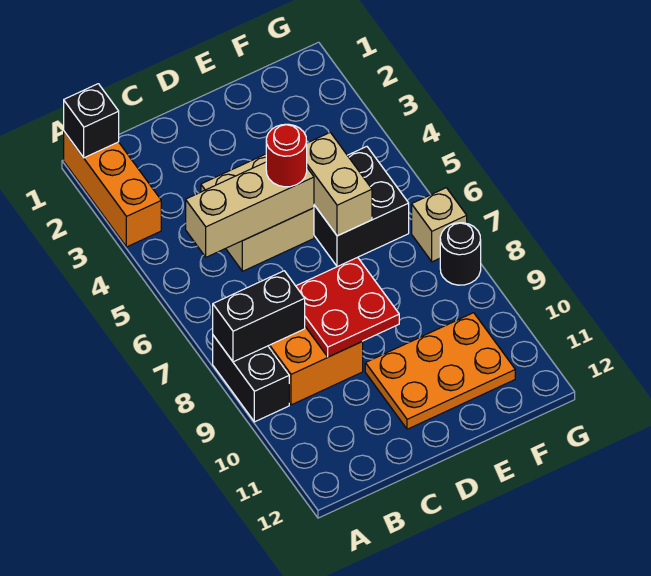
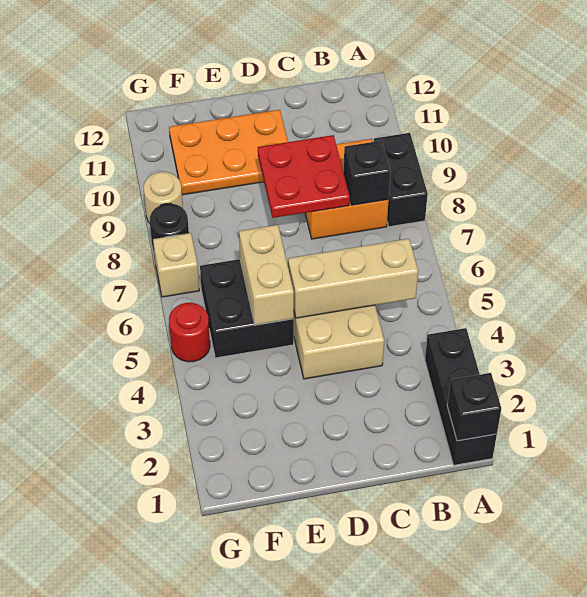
orange 1x3 brick [64,132,161,247] -> black 1x3 brick [425,328,497,465]
black 1x2 brick [213,271,305,362] -> black 1x1 brick [343,141,391,205]
red 1x1 round brick [266,124,307,187] -> red 1x1 round brick moved to [169,303,210,362]
none -> tan 1x1 round brick [144,172,183,223]

